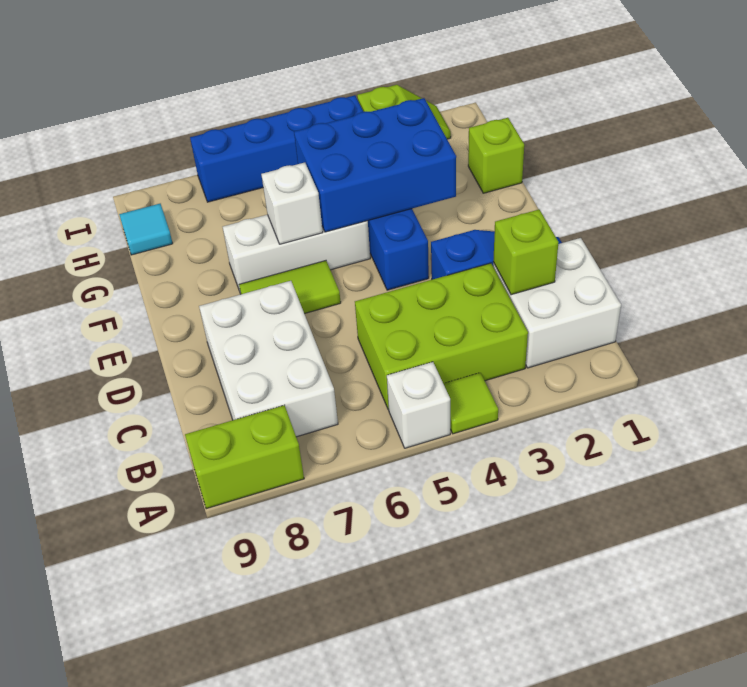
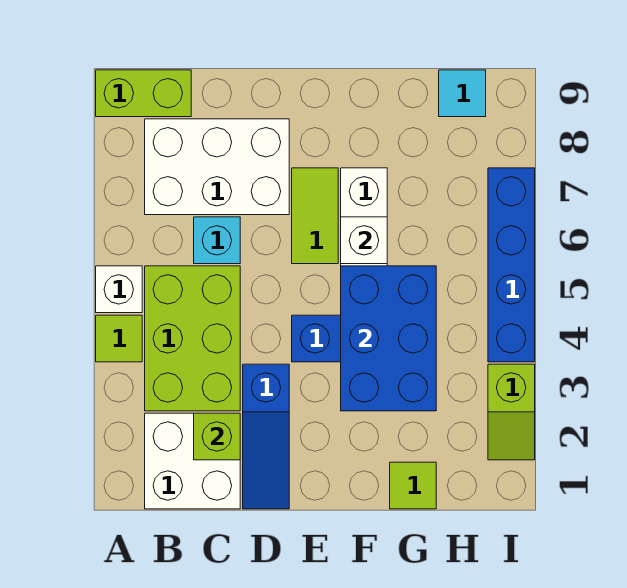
lime 1x2 brick [185,405,304,509] -> lime 1x2 brick turned to [96,70,191,117]
none -> cyan 1x1 brick [194,217,240,264]
lime 1x1 brick [468,118,524,193] -> lime 1x1 tile [390,462,436,509]

